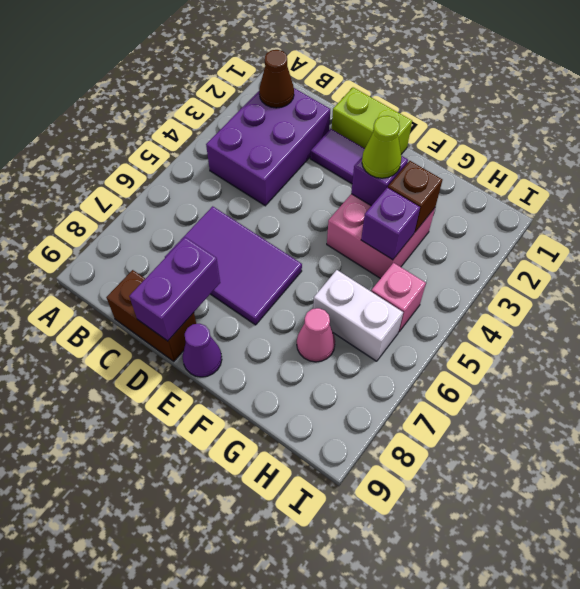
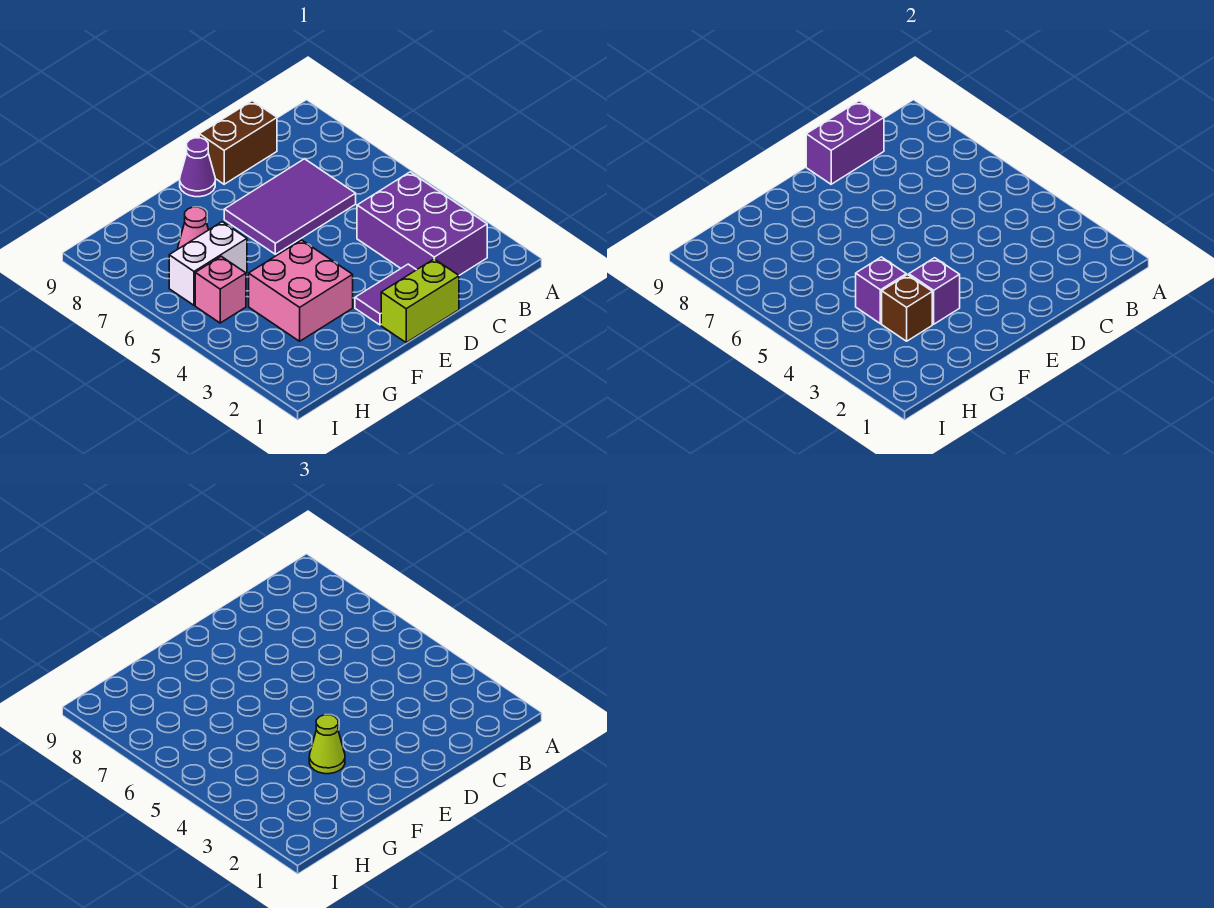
brown 1x1 cone [259,50,294,108] -> none
purple 1x2 brick [129,237,220,341] -> purple 1x2 brick turned to [806,101,884,184]

